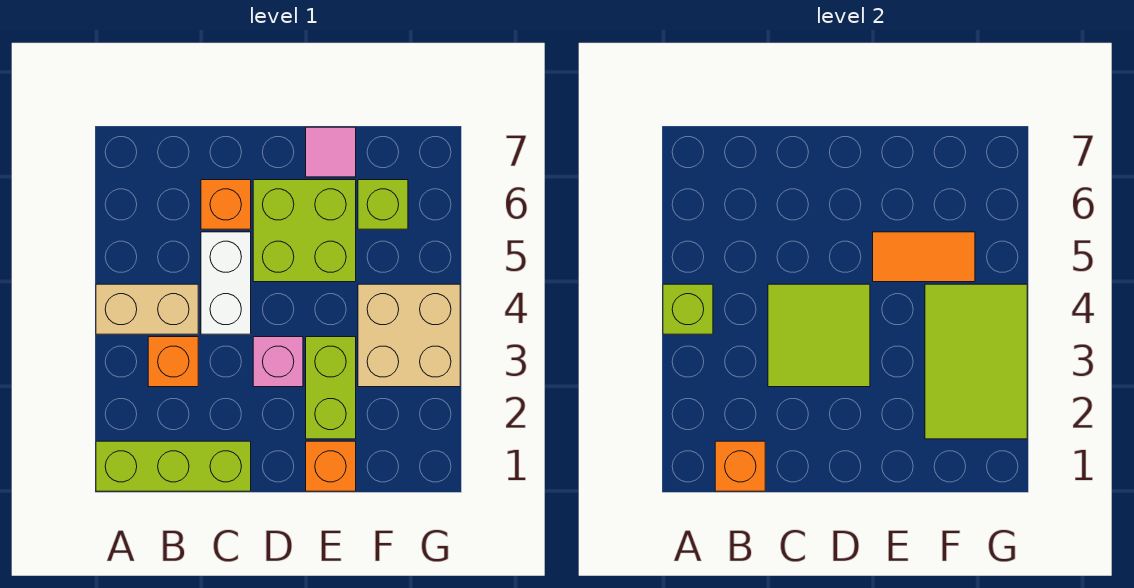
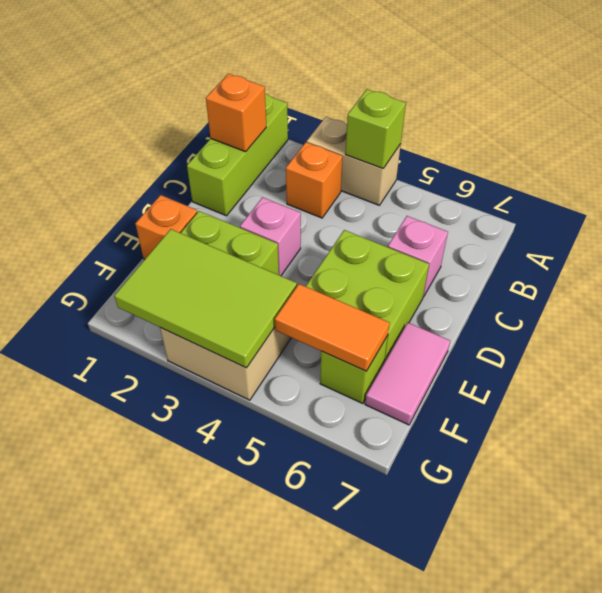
tan 1x2 brick [96,284,198,334] -> tan 1x2 brick turned to [307,117,401,205]
lime 2x2 tile [768,284,870,387] -> none
white 1x2 brick [201,232,251,334] -> none
orange 1x1 brick [201,180,251,229] -> pink 1x1 brick [388,216,448,297]
orange 1x2 tile [873,232,975,282] -> orange 1x2 tile turned to [275,284,390,371]
pink 1x1 tile [306,127,356,177] -> pink 1x2 tile [365,323,450,425]

